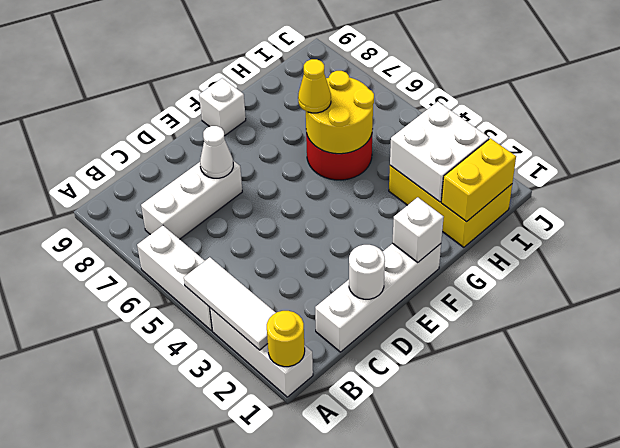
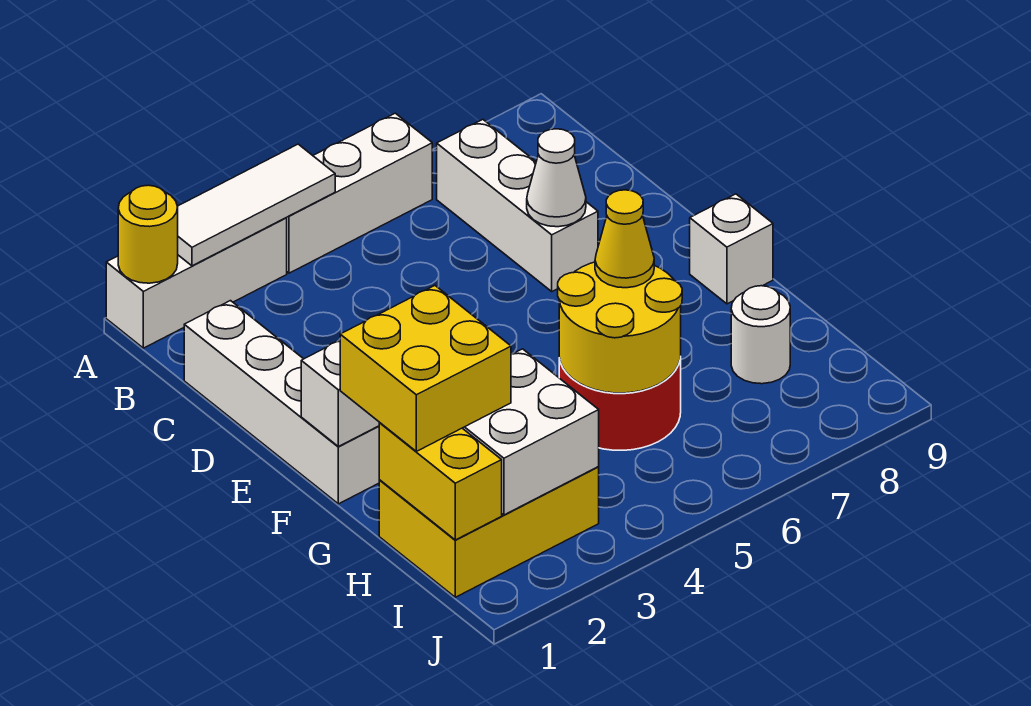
white 1x1 round brick [349,245,385,299] -> white 1x1 round brick moved to [731,286,790,384]
none -> yellow 2x2 brick [340,286,511,451]

